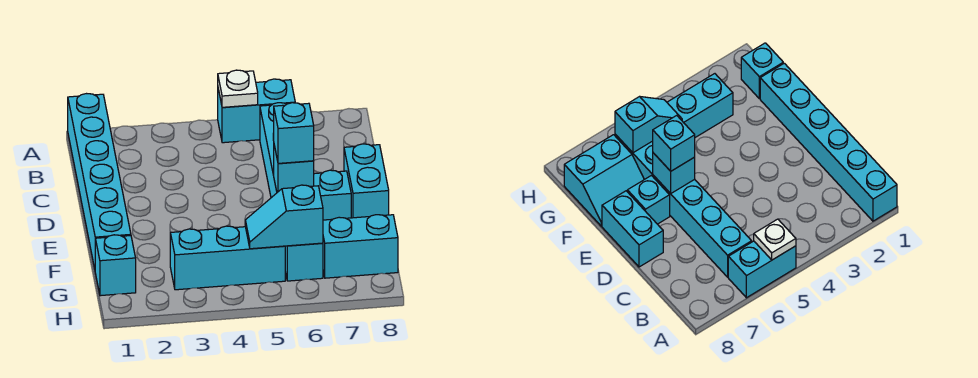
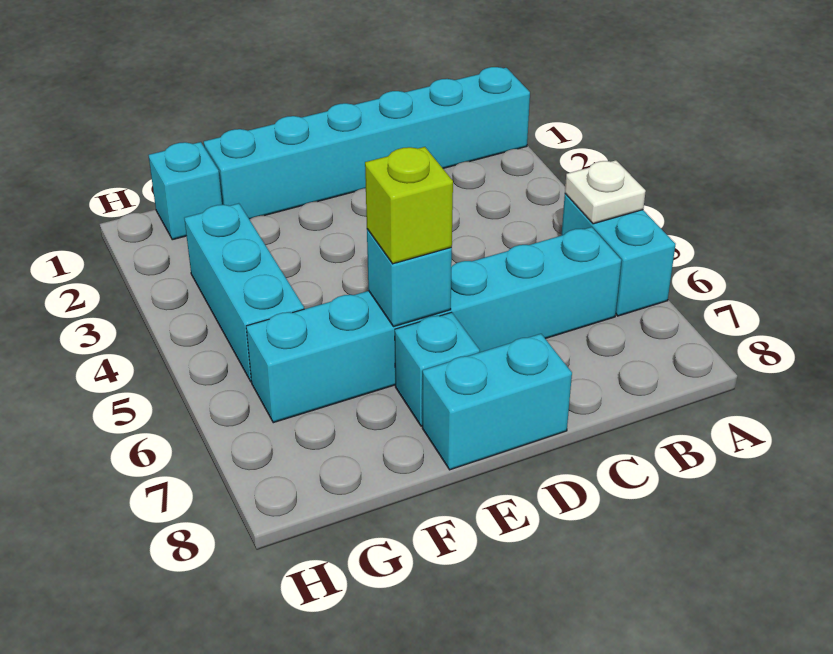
cyan 1x1 brick [273,103,314,163] -> lime 1x1 brick [365,147,453,264]
cyan 2x2 slope [323,215,398,278] -> none
cyan 1x2 slope [245,185,323,249] -> none

